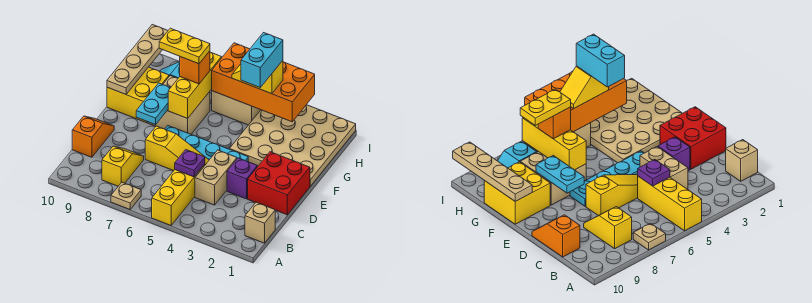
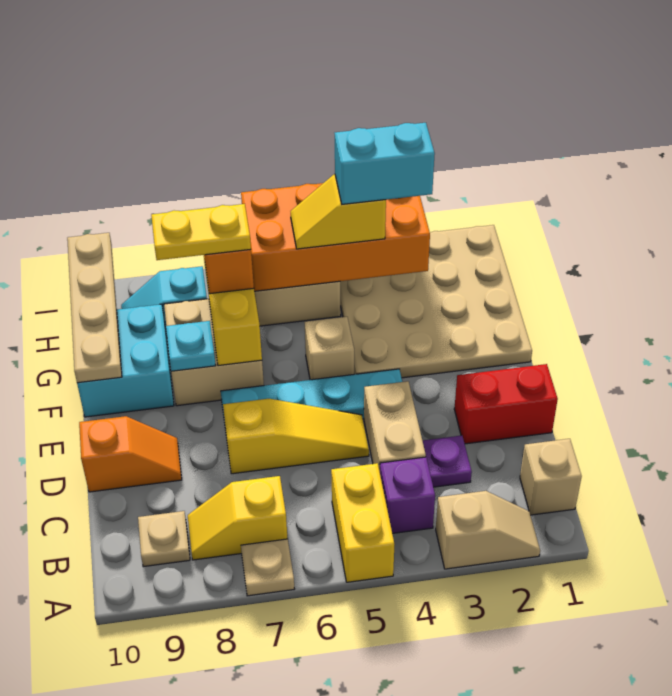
none -> tan 1x2 slope [436,491,540,569]
yellow 1x3 brick [152,164,205,225] -> yellow 1x2 brick [331,463,394,582]
yellow 1x2 slope [102,146,144,186] -> yellow 1x2 slope turned to [188,476,288,560]
none -> tan 1x1 plate [138,511,190,567]
purple 1x1 plate [175,150,205,177] -> purple 1x1 plate moved to [423,435,472,487]
orange 1x2 slope [72,116,114,157] -> orange 1x2 slope turned to [79,416,182,492]
red 2x2 brick [248,152,310,215] -> red 1x2 brick [454,364,558,444]
purple 1x1 brick [227,158,257,199] -> purple 1x1 brick moved to [380,457,435,534]
cyan 1x2 plate [136,83,170,125] -> cyan 1x1 plate [166,321,216,372]
none -> tan 1x1 brick [305,317,354,380]
yellow 2x2 brick [107,67,169,123] -> cyan 2x2 brick [77,304,174,417]
cyan 1x2 brick [241,33,283,87] -> cyan 1x2 brick turned to [335,123,435,204]

